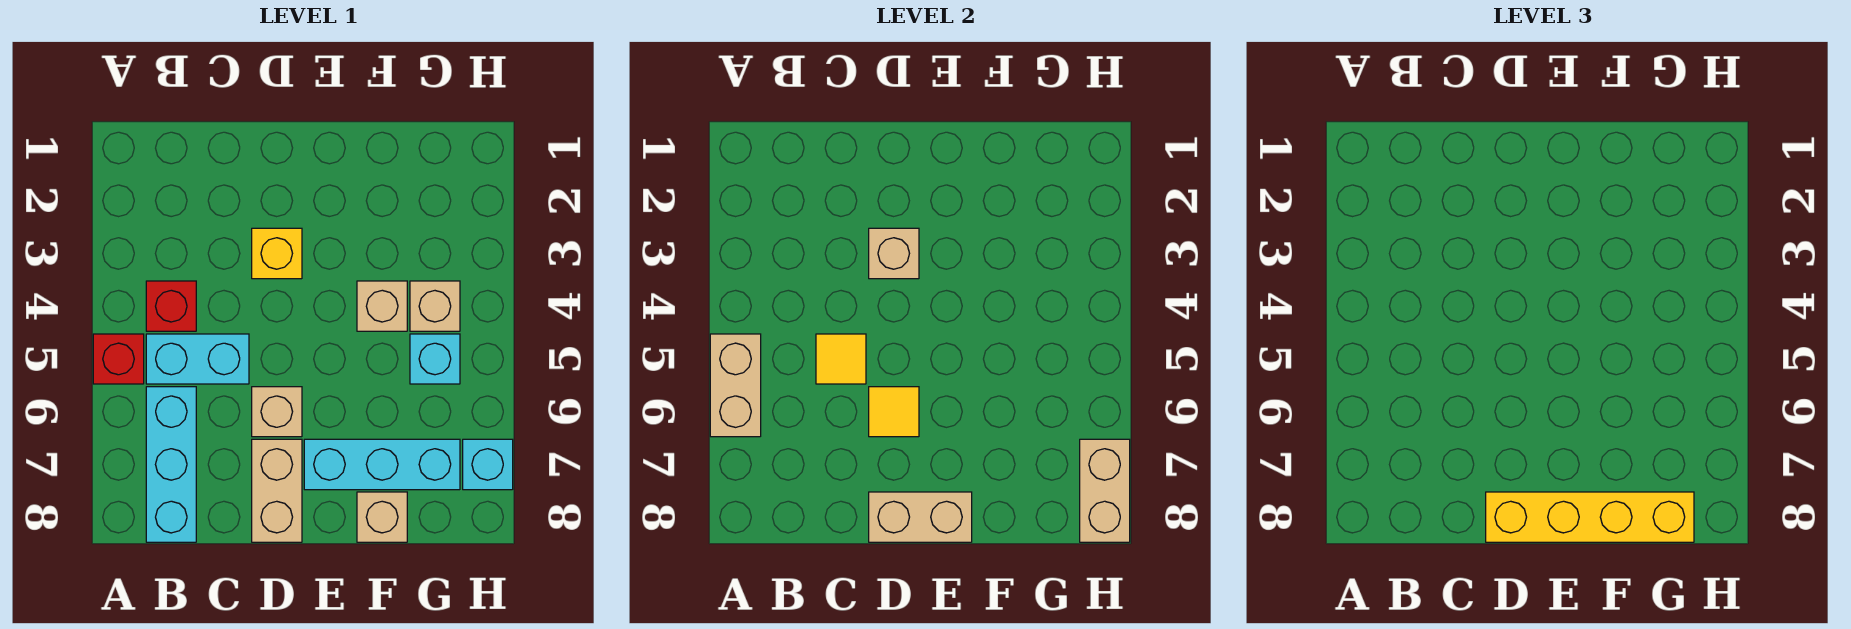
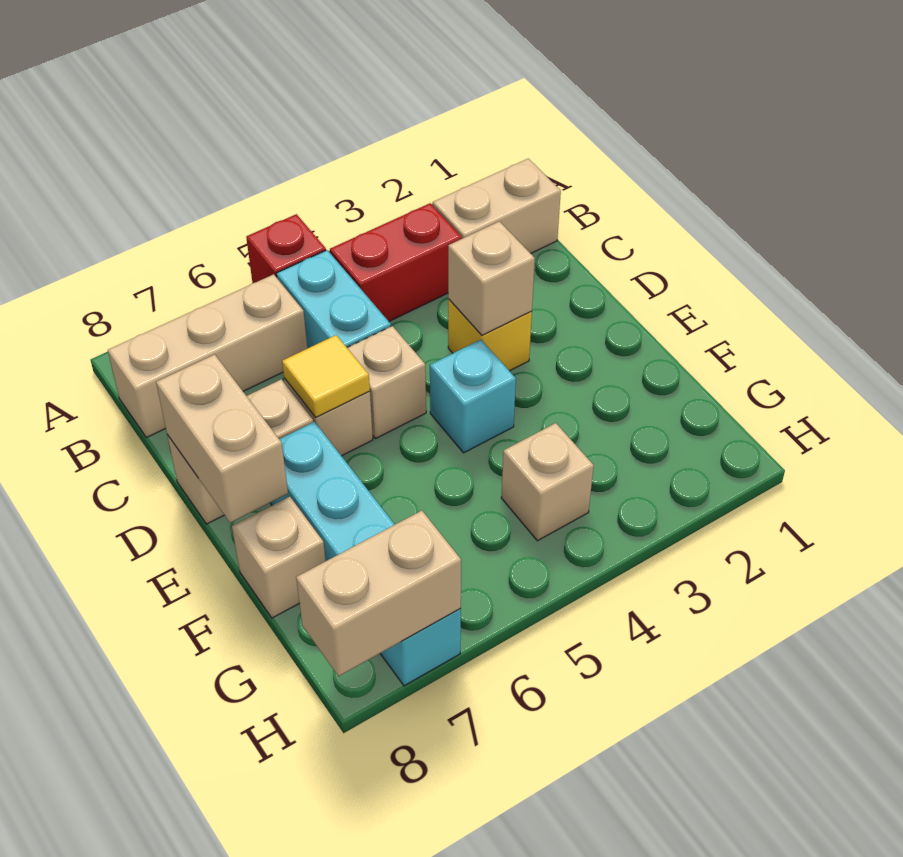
tan 1x2 brick [710,334,761,437] -> tan 1x2 brick moved to [433,159,561,253]
red 1x1 brick [146,281,196,331] -> red 1x2 brick [330,203,462,321]
cyan 1x3 brick [146,387,196,542] -> tan 1x3 brick [108,274,307,438]
yellow 1x1 tile [816,334,866,384] -> none
yellow 1x4 brick [1486,492,1694,542] -> none
tan 1x1 brick [357,281,407,331] -> tan 1x1 brick moved to [347,326,426,439]
cyan 1x1 brick [410,334,460,384] -> cyan 1x1 brick moved to [430,340,516,453]

